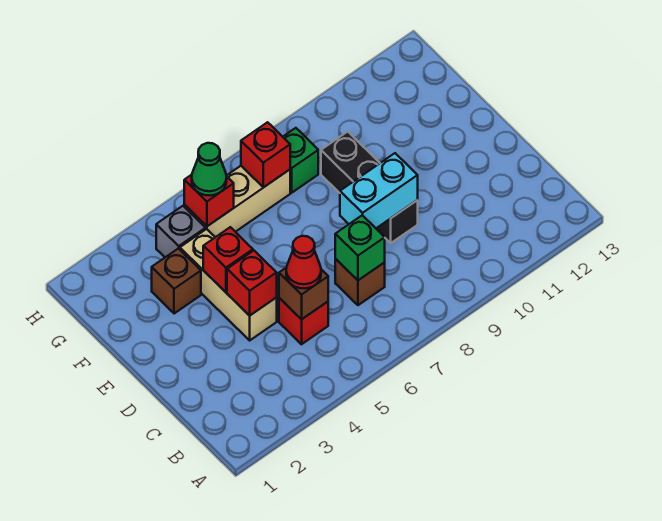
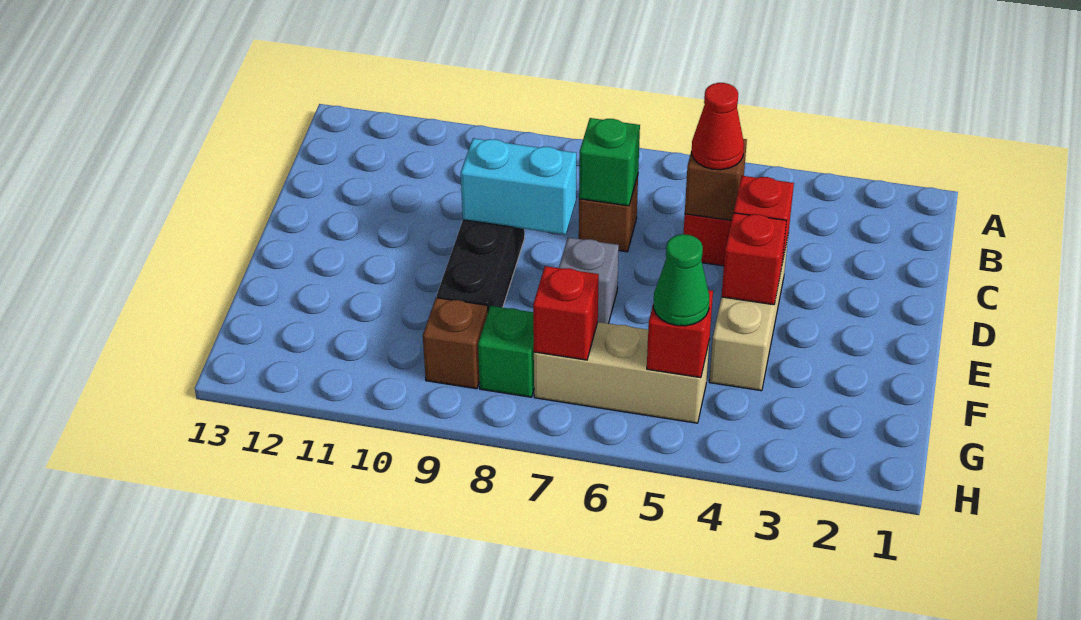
brown 1x1 brick [152,248,201,314] -> brown 1x1 brick moved to [423,298,488,389]
grey 1x1 brick [156,206,206,257] -> grey 1x1 brick moved to [559,237,619,324]

